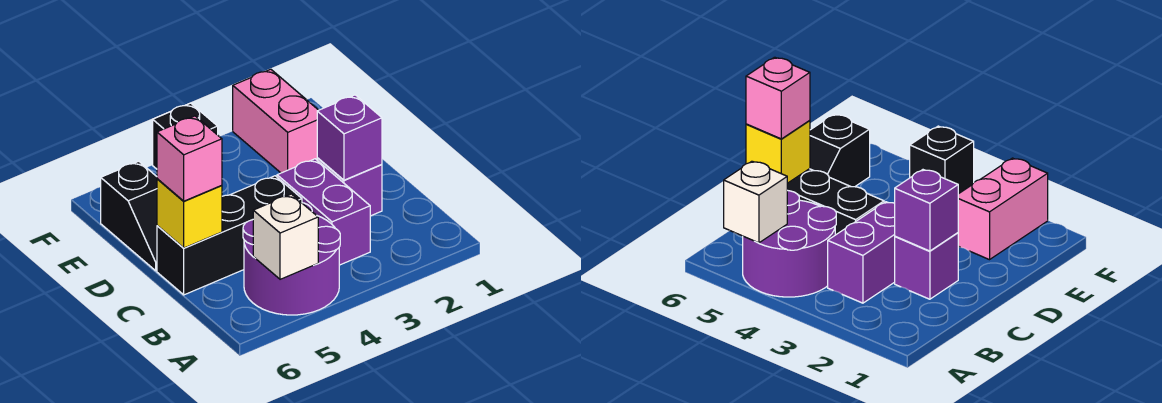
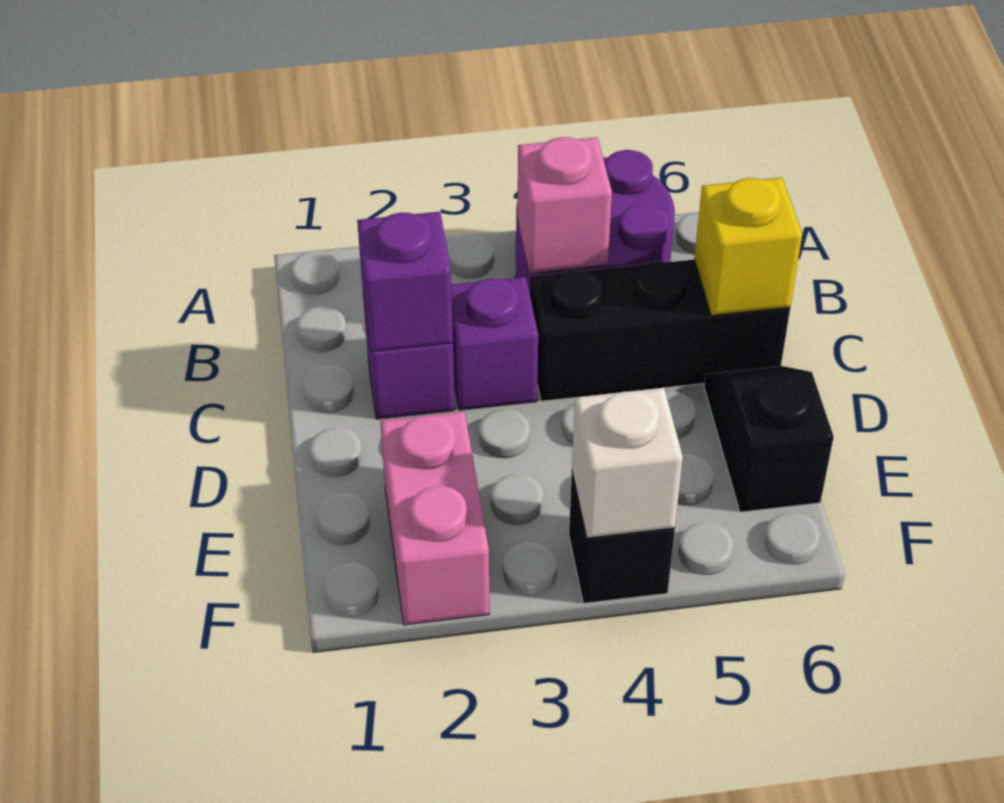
white 1x1 brick [253,194,318,279] -> white 1x1 brick moved to [572,388,683,538]
purple 1x2 brick [277,159,370,265] -> purple 1x1 brick [451,277,538,410]
pink 1x1 brick [157,116,222,201] -> pink 1x1 brick moved to [518,137,612,273]

